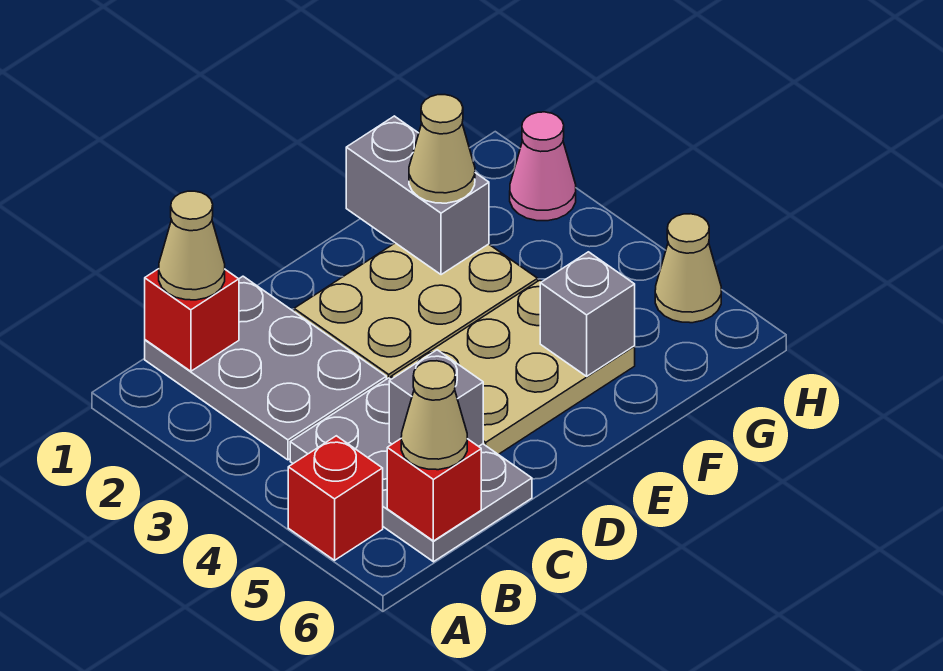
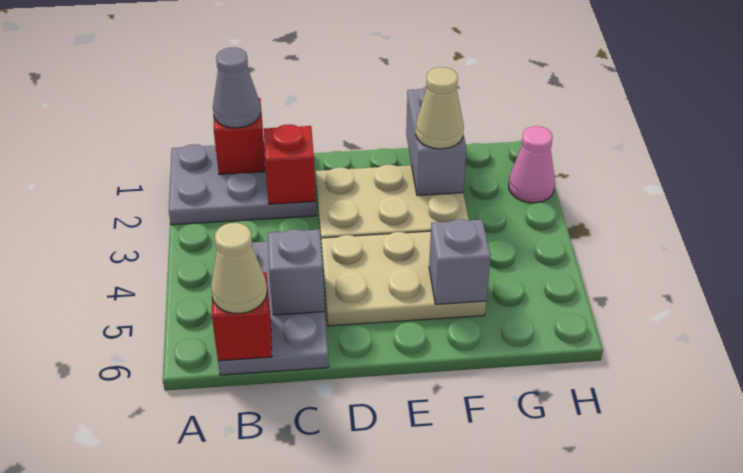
red 1x1 brick [288,436,383,560] -> red 1x1 brick moved to [264,124,316,204]
grey 2x3 plate [145,276,386,460] -> grey 2x3 plate turned to [169,144,316,225]
tan 1x1 cone [159,191,225,300] -> grey 1x1 cone [213,48,261,128]
tan 1x1 cone [655,214,721,323] -> none

